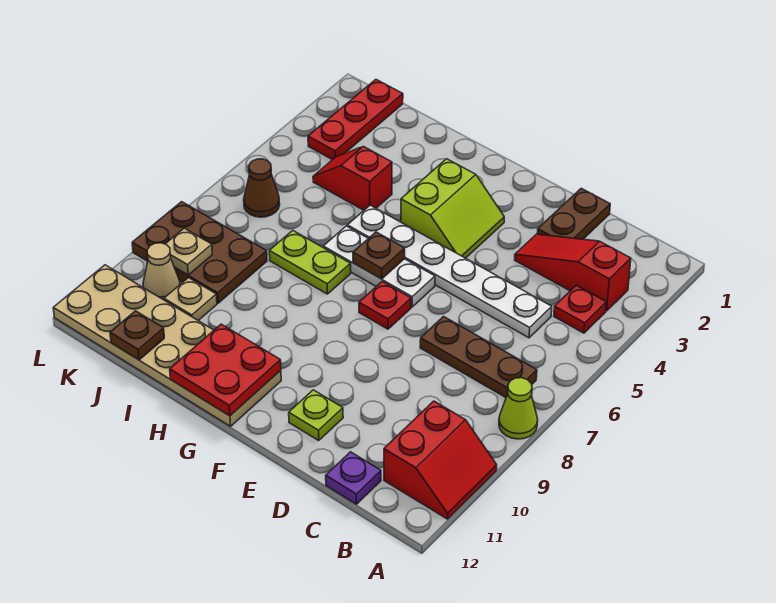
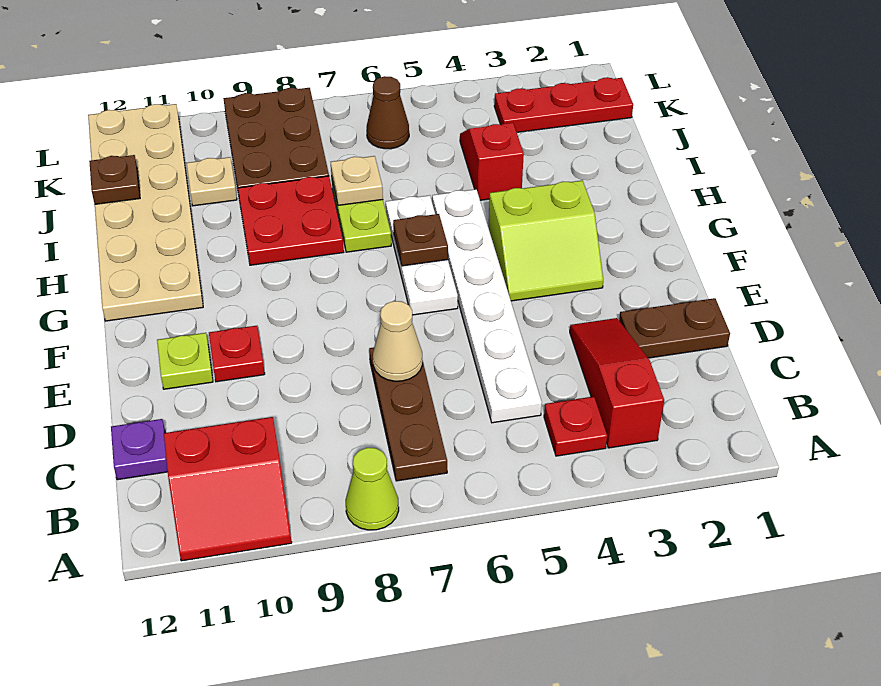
red 1x1 plate [359,282,411,329] -> red 1x1 plate moved to [209,326,265,382]
red 2x2 plate [170,324,281,416] -> red 2x2 plate moved to [238,176,344,265]
tan 1x1 plate [166,228,212,275] -> tan 1x1 plate moved to [331,156,383,205]
tan 1x1 cone [143,243,180,300] -> tan 1x1 cone moved to [373,301,423,381]

